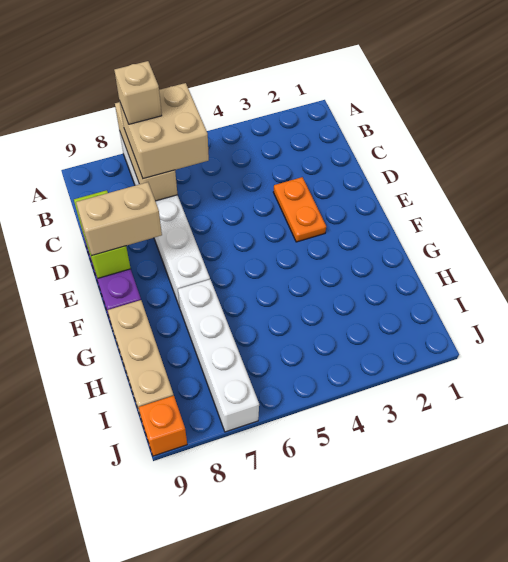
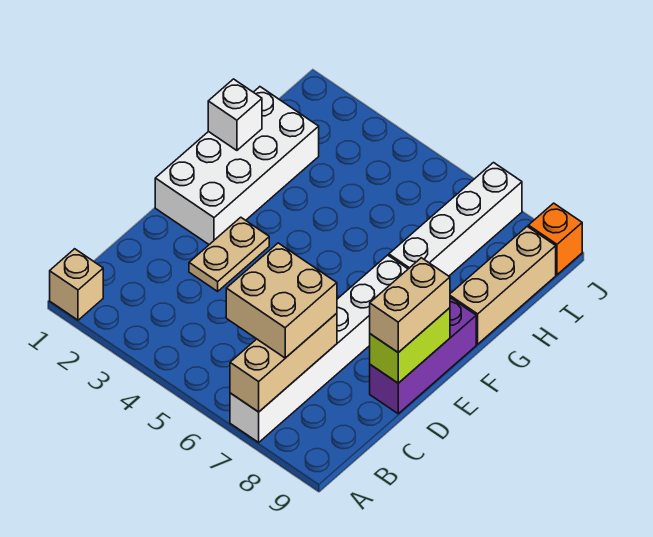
tan 1x1 brick [114,61,162,124] -> tan 1x1 brick moved to [50,249,103,320]
orange 1x2 plate [273,177,326,242] -> tan 1x2 plate [189,217,269,291]
none -> white 2x4 brick [155,87,319,245]
tan 1x2 brick [76,182,162,255] -> tan 1x2 brick turned to [370,258,450,352]
none -> white 1x1 brick [208,79,262,150]

